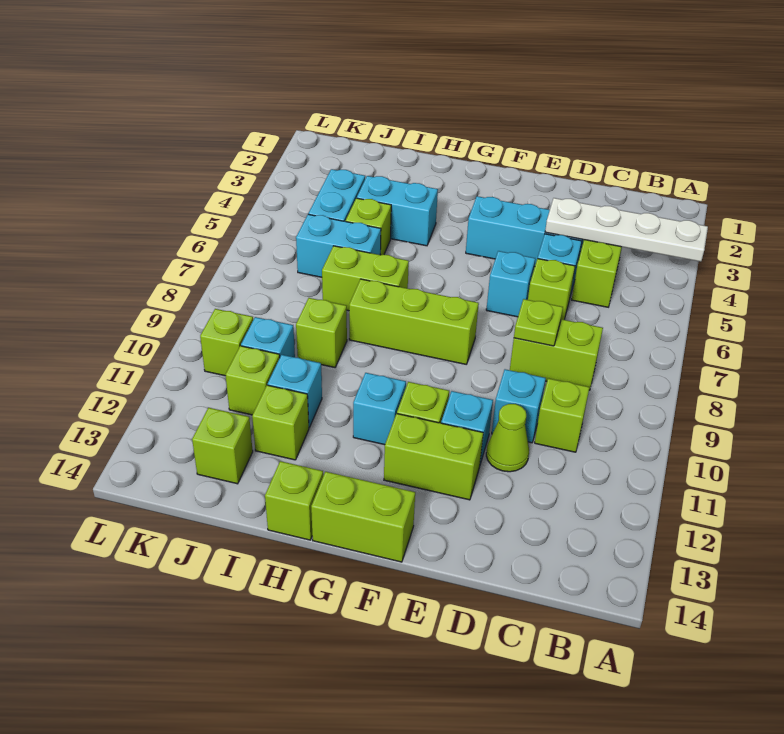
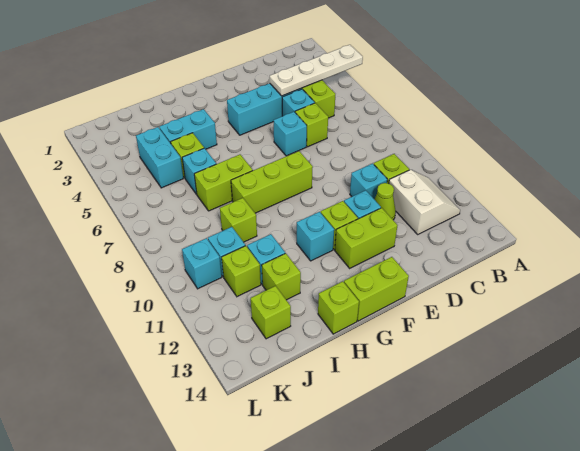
none -> white 2x2 slope [389,170,460,234]
lime 1x2 brick [510,319,603,390] -> none
lime 1x1 plate [514,299,563,346] -> none
cyan 1x2 brick [296,214,381,277] -> cyan 1x1 brick [182,148,216,194]
lime 1x1 brick [200,309,253,376] -> cyan 1x1 brick [182,238,222,289]

